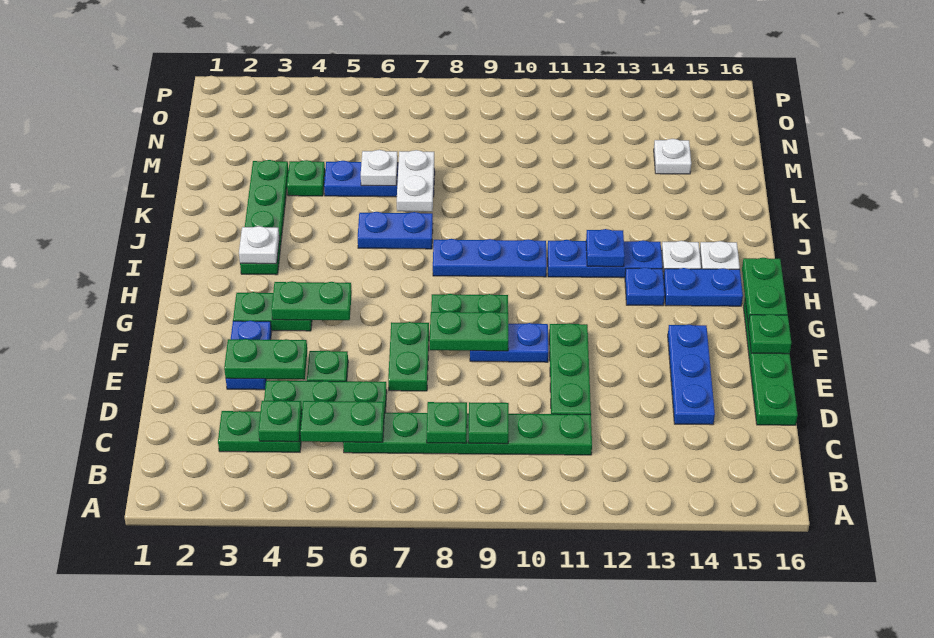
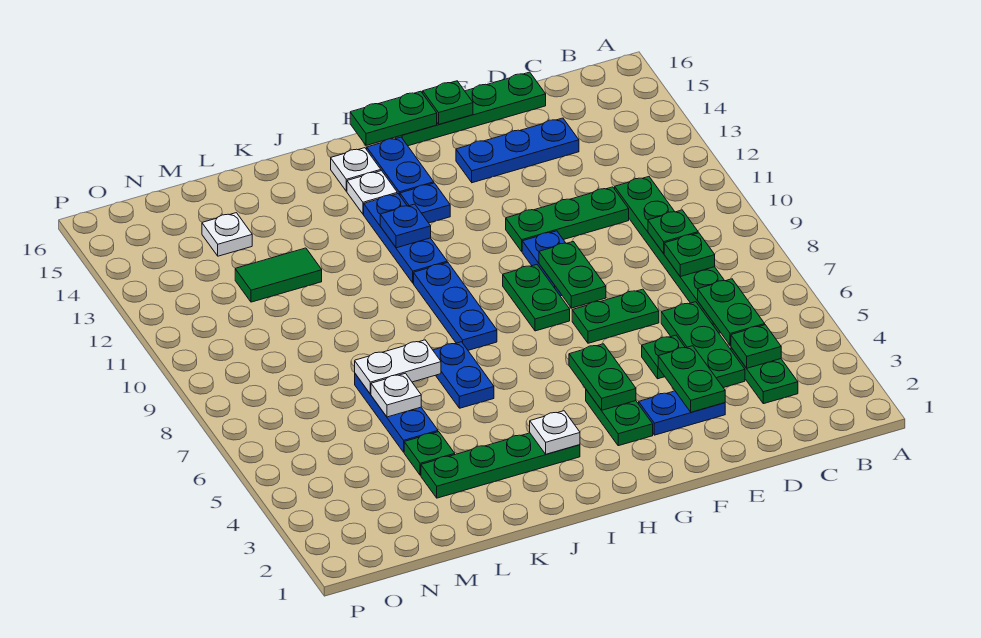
none -> green 1x2 tile [235,248,322,302]

